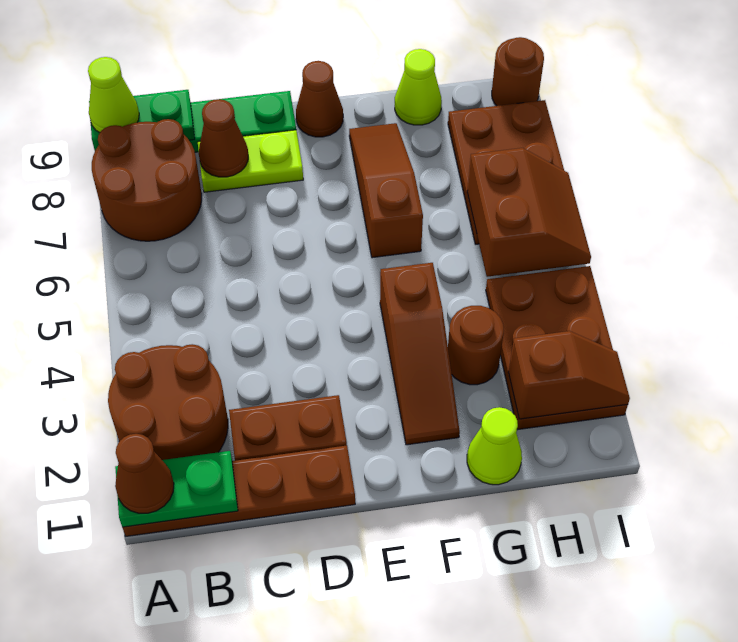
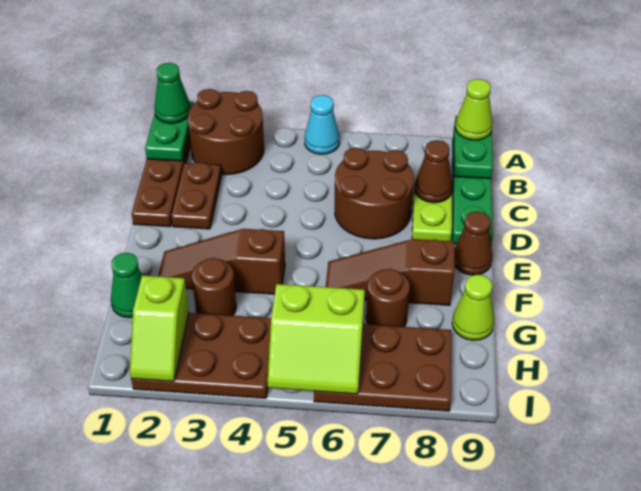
brown 1x1 cone [115,434,174,513] -> green 1x1 cone [154,63,191,123]
none -> cyan 1x1 cone [305,95,340,154]
brown 2x2 round brick [92,119,202,241] -> brown 2x2 round brick moved to [335,148,414,239]
brown 1x3 slope [349,123,423,258] -> brown 1x3 slope turned to [326,239,455,305]
lime 1x1 cone [467,407,522,485] -> green 1x1 cone [111,253,143,318]
brown 1x2 slope [508,331,630,419] -> lime 1x2 slope [130,276,189,381]
brown 2x2 slope [467,148,591,277] -> lime 2x2 slope [268,284,365,394]
brown 1x1 round brick [492,37,544,106] -> brown 1x1 round brick moved to [366,269,410,327]

